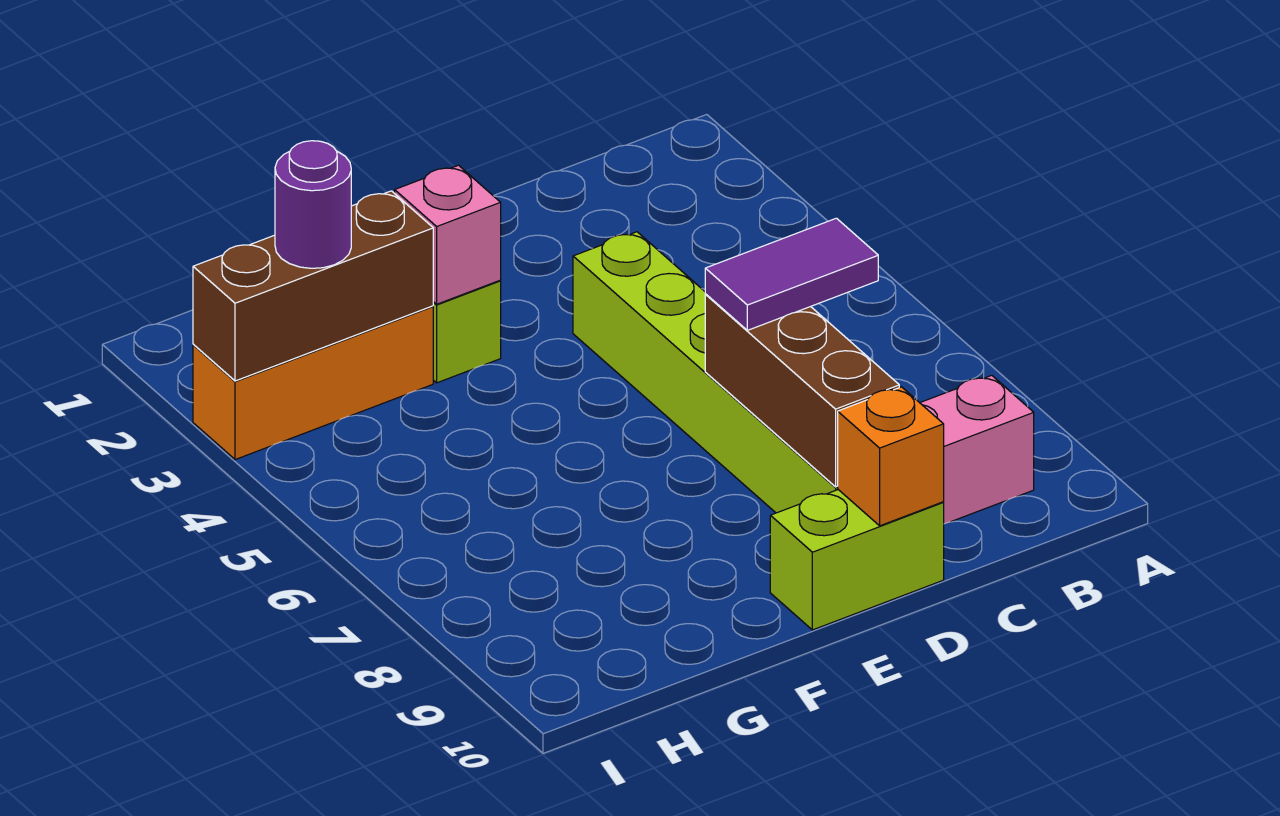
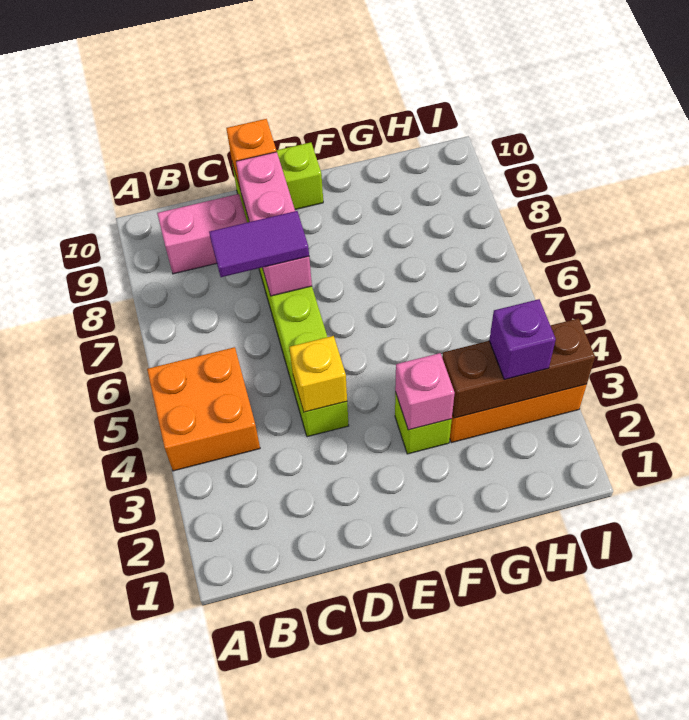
none -> orange 2x2 brick [147,347,260,471]
none -> yellow 1x1 brick [289,336,347,412]
brown 1x3 brick [705,295,899,487] -> pink 1x3 brick [236,152,312,296]
purple 1x1 round brick [275,141,351,268] -> purple 1x1 brick [489,299,556,380]

